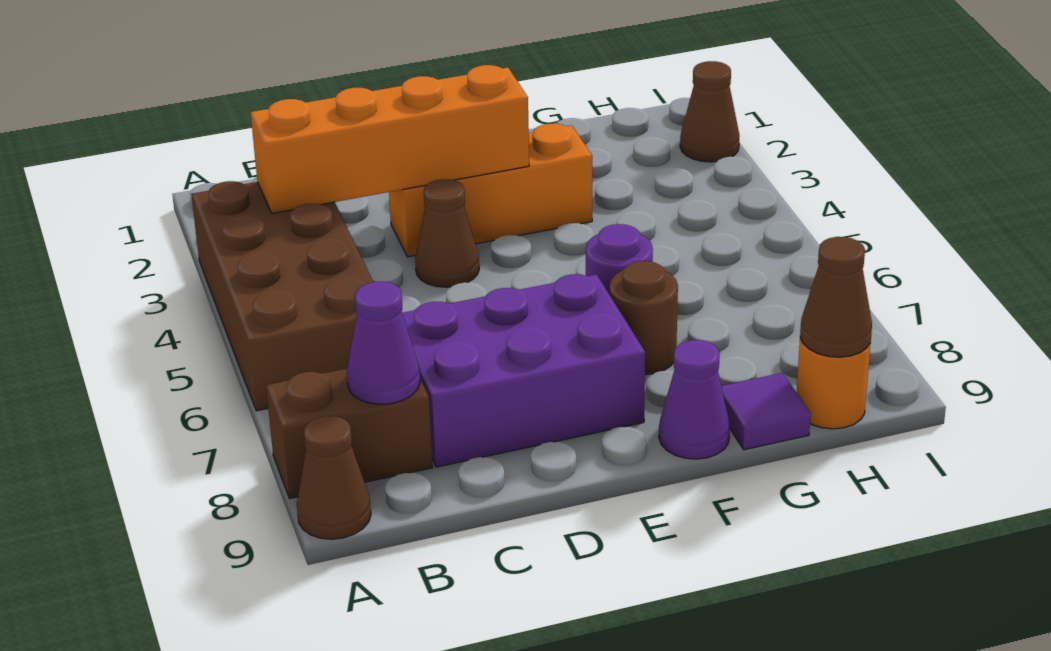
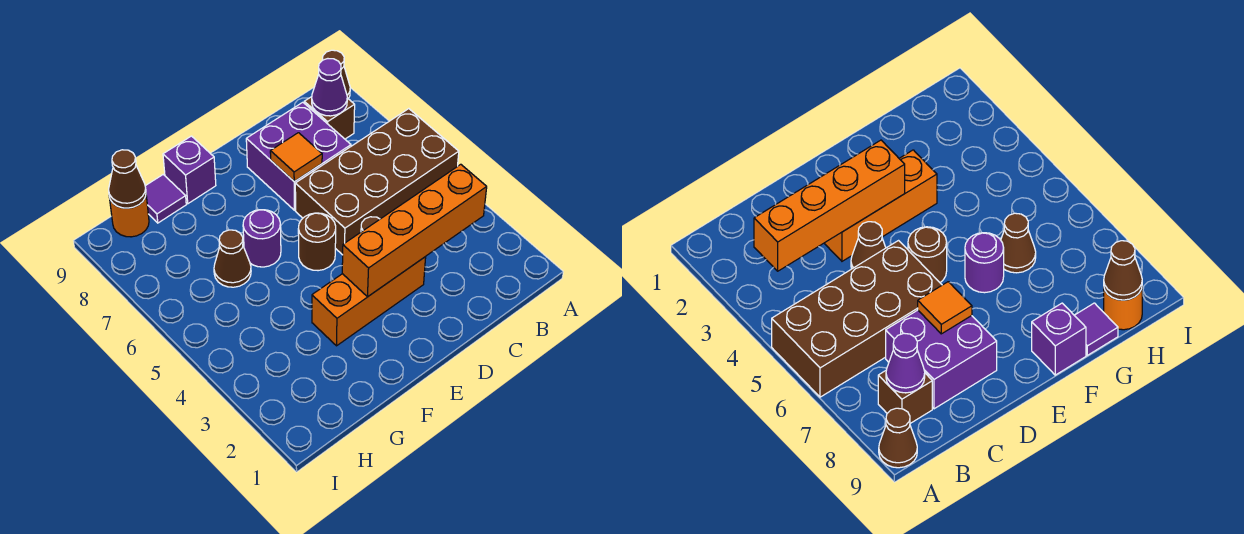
brown 2x4 brick [191,181,373,411] -> brown 2x4 brick turned to [295,109,459,255]
brown 1x2 brick [266,369,433,498] -> brown 1x1 brick [304,97,355,139]
purple 2x3 brick [402,274,645,467] -> purple 2x2 brick [246,102,351,210]
none -> orange 1x1 tile [270,133,322,181]
brown 1x1 round brick [609,261,678,375] -> brown 1x1 round brick moved to [298,213,336,271]
purple 1x1 cone [659,340,730,459] -> purple 1x1 brick [163,136,216,204]
brown 1x1 cone [680,61,740,162] -> brown 1x1 cone moved to [214,230,251,287]

